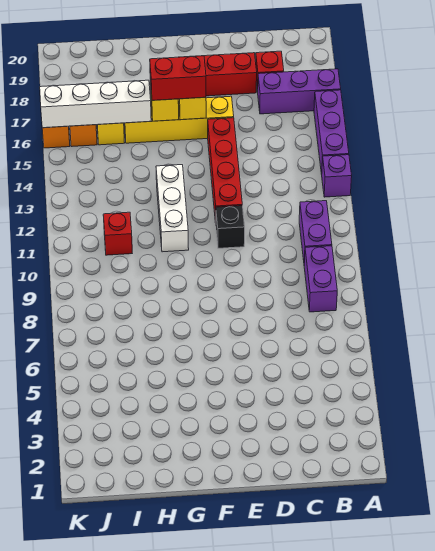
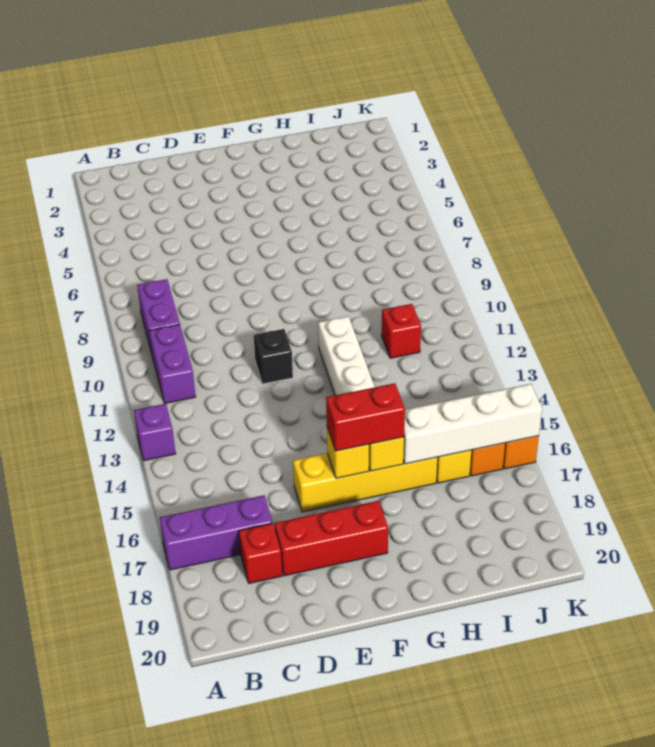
purple 1x3 brick [314,90,349,174] -> none
red 1x4 brick [208,118,242,223] -> none

